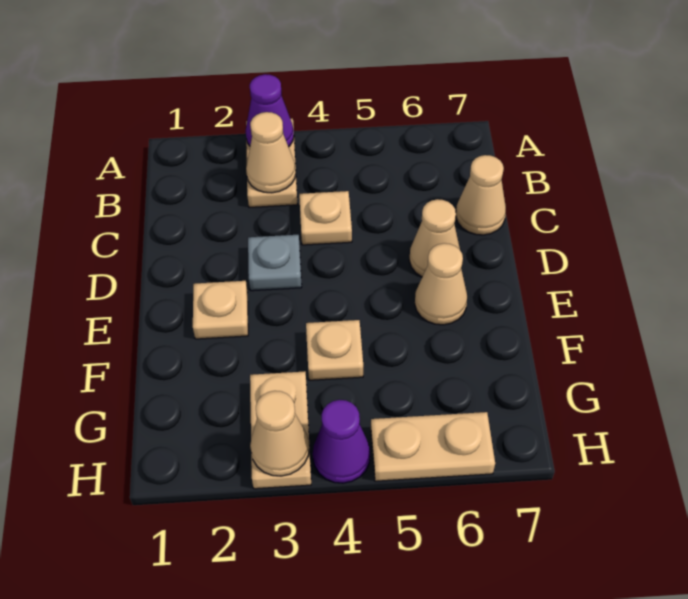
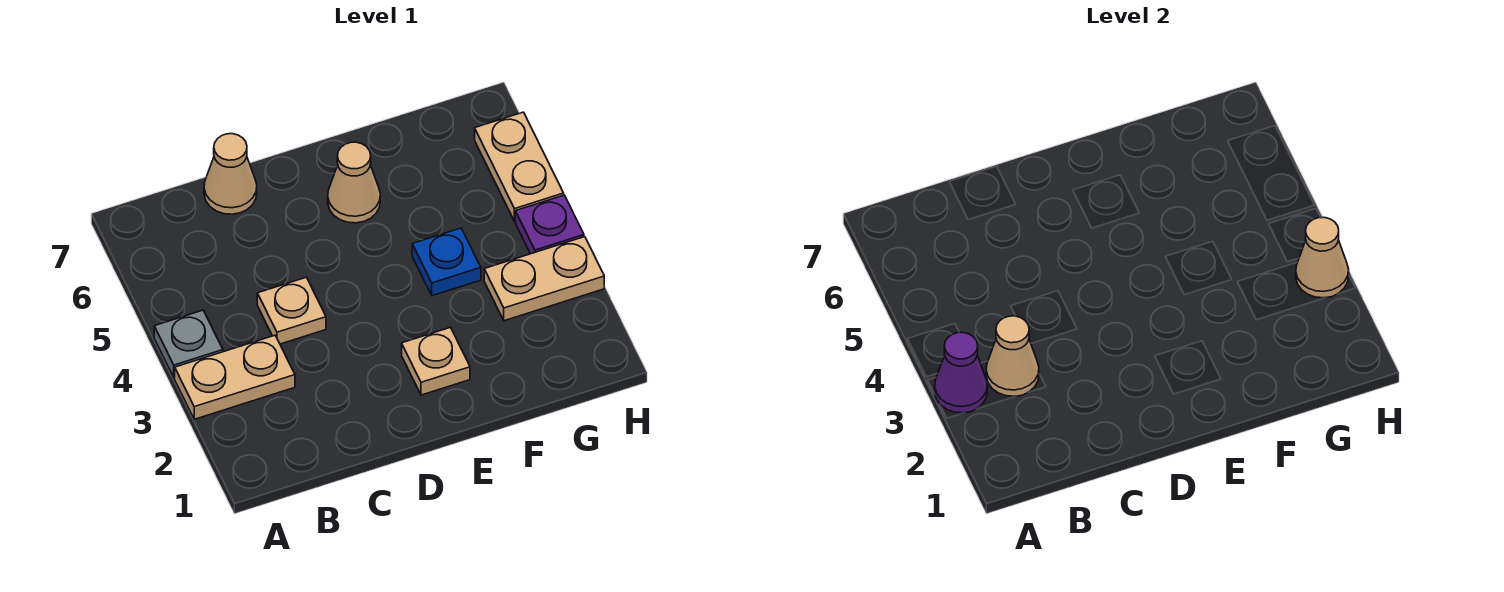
grey 1x1 plate [248,235,302,291] -> grey 1x1 plate moved to [154,310,223,378]
tan 1x1 cone [409,199,460,277] -> none
tan 1x1 plate [306,320,363,380] -> blue 1x1 plate [412,228,481,296]
purple 1x1 cone [313,400,370,483] -> purple 1x1 plate [515,195,584,254]

